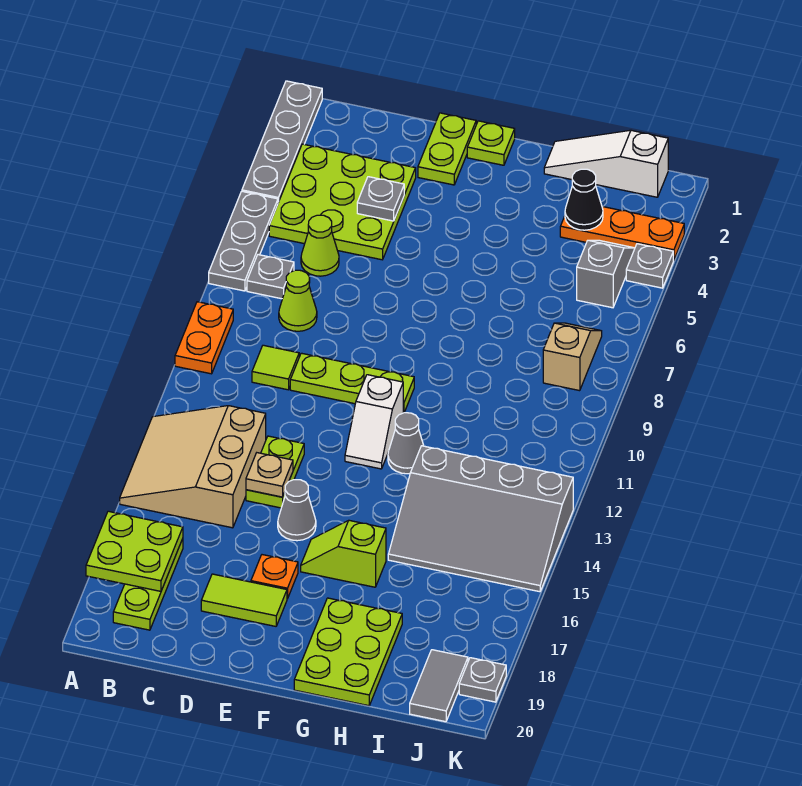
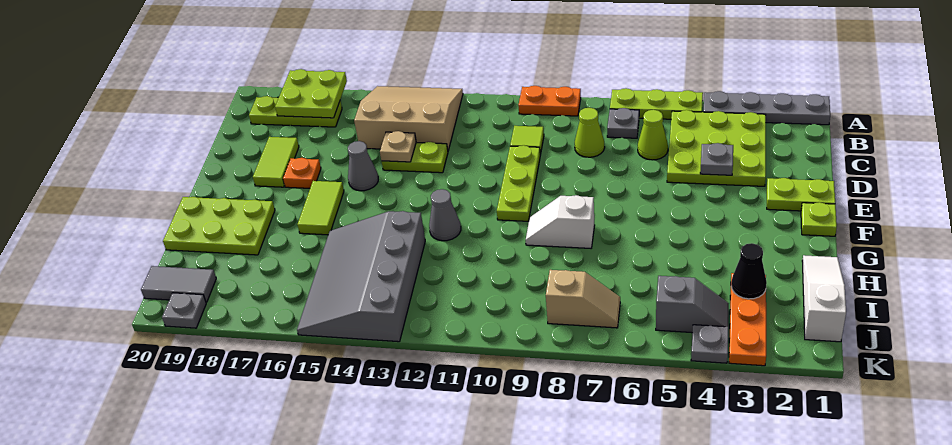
grey 1x3 plate [209,191,278,291] -> lime 1x3 plate [610,88,703,119]
white 1x2 slope [345,375,403,469] -> white 1x2 slope moved to [526,195,595,248]
lime 1x2 slope [301,520,386,587] -> lime 1x2 tile [297,181,344,235]

